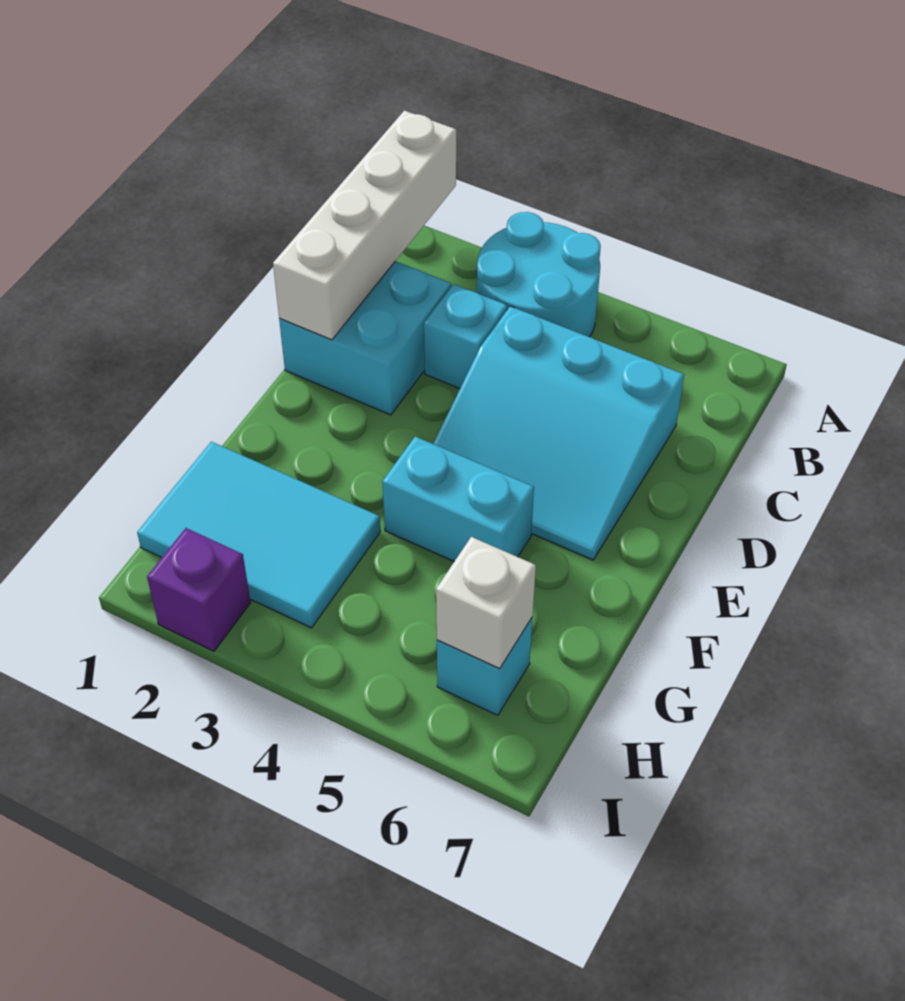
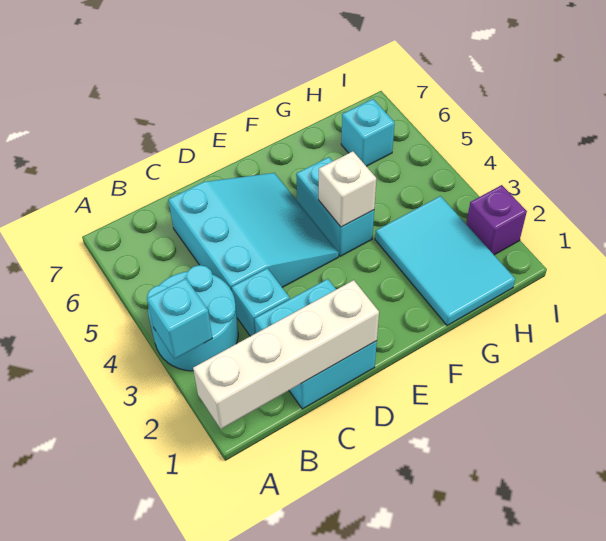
none -> cyan 1x1 brick [147,279,212,359]
white 1x1 brick [436,537,536,669] -> white 1x1 brick moved to [319,151,376,227]

